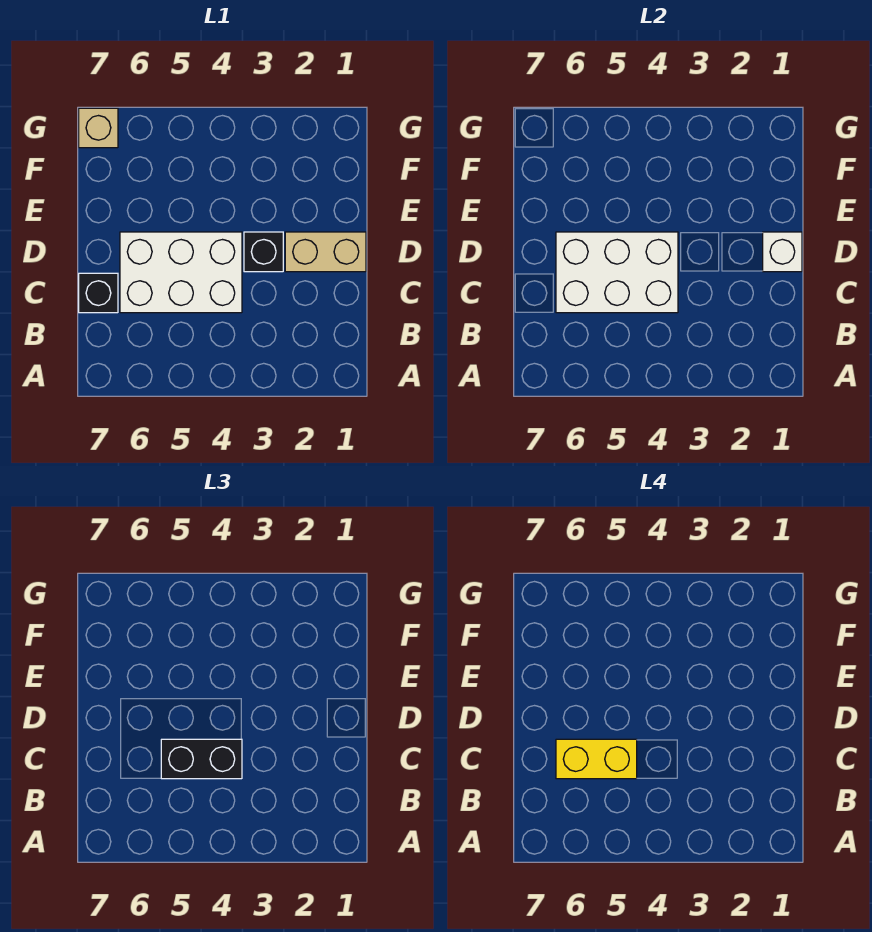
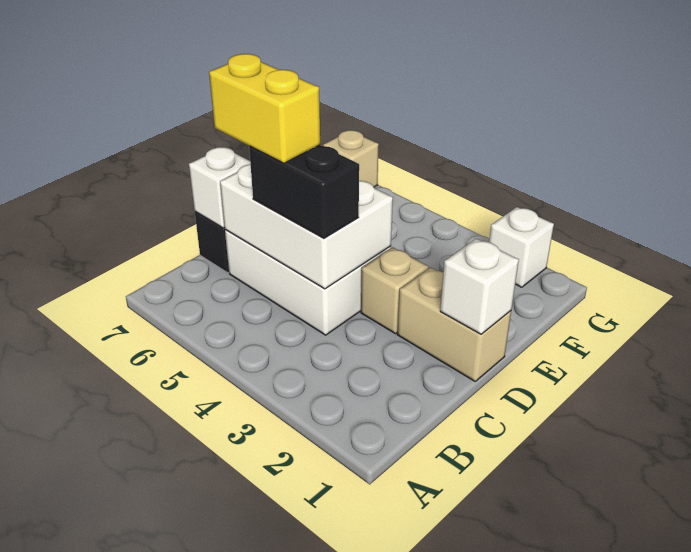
none -> white 1x1 brick [189,147,250,228]
black 1x1 brick [244,232,283,272] -> tan 1x1 brick [361,247,429,334]
none -> white 1x1 brick [489,207,554,287]

